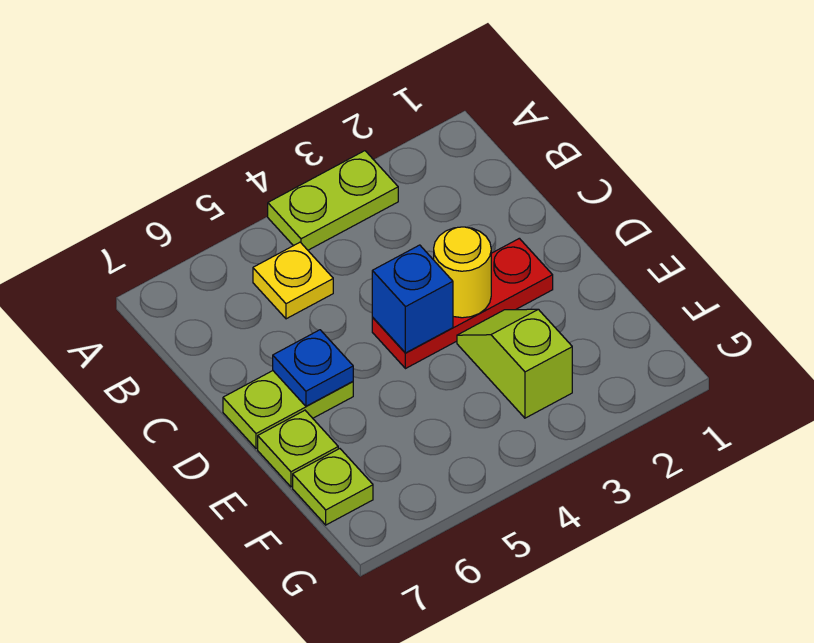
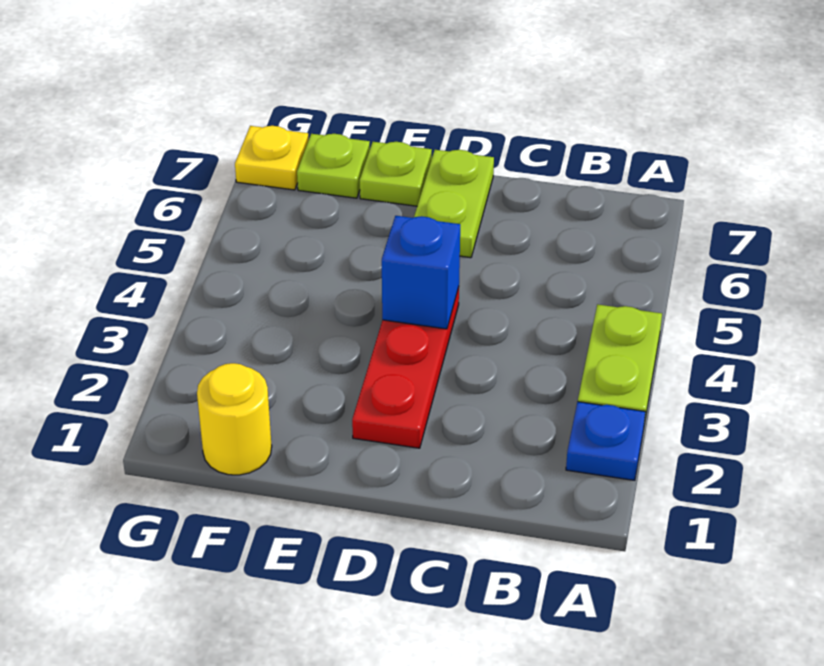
yellow 1x1 plate [253,242,333,319] -> yellow 1x1 plate moved to [235,126,308,190]
yellow 1x1 round brick [434,227,491,318] -> yellow 1x1 round brick moved to [197,363,272,475]
blue 1x1 plate [273,330,353,406] -> blue 1x1 plate moved to [566,402,646,480]
lime 1x2 slope [457,309,572,418] -> none

